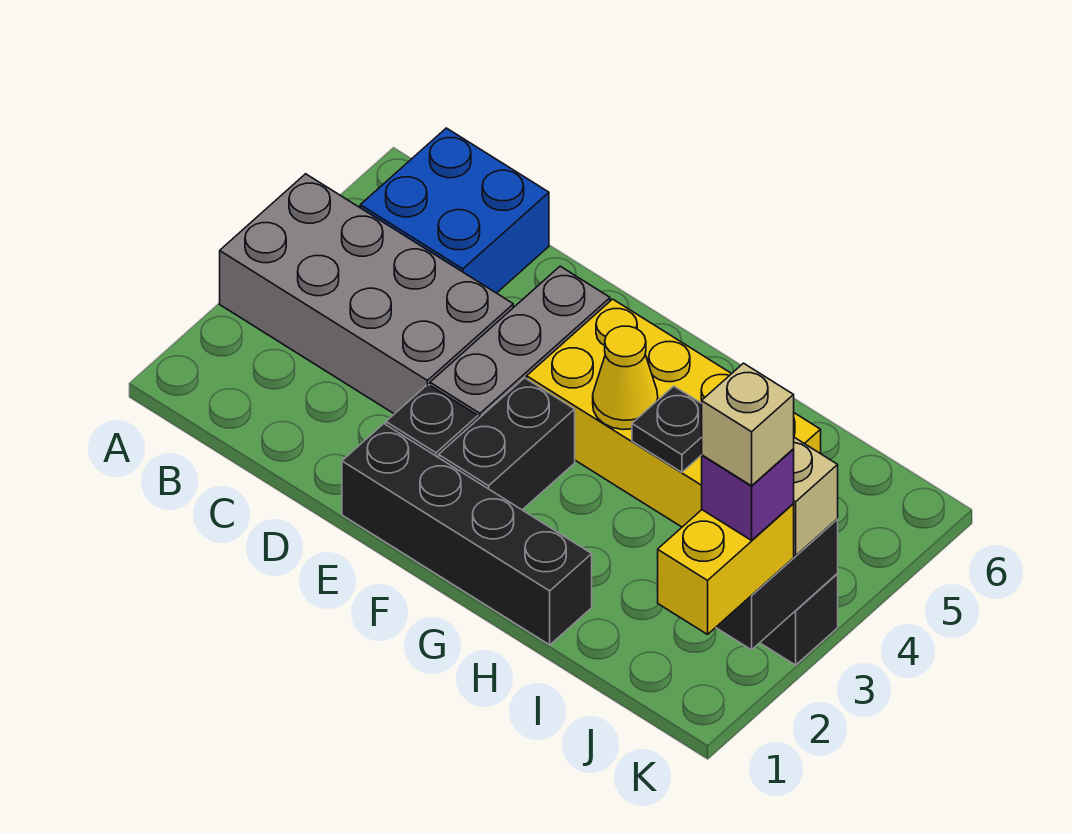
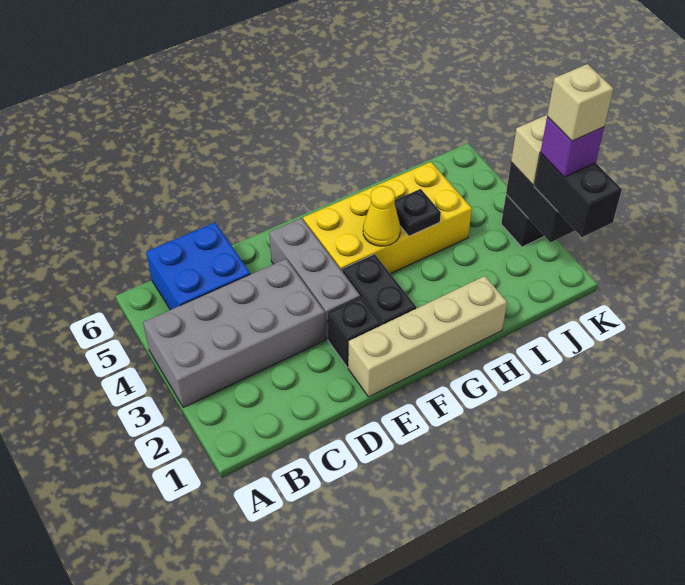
black 1x4 brick [342,424,592,645] -> tan 1x4 brick [348,276,507,397]
yellow 1x2 brick [658,504,794,634] -> black 1x2 brick [534,153,622,237]

